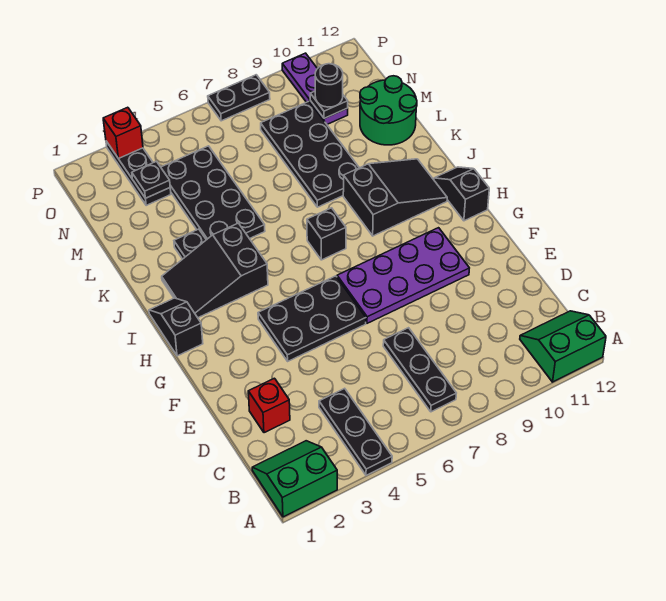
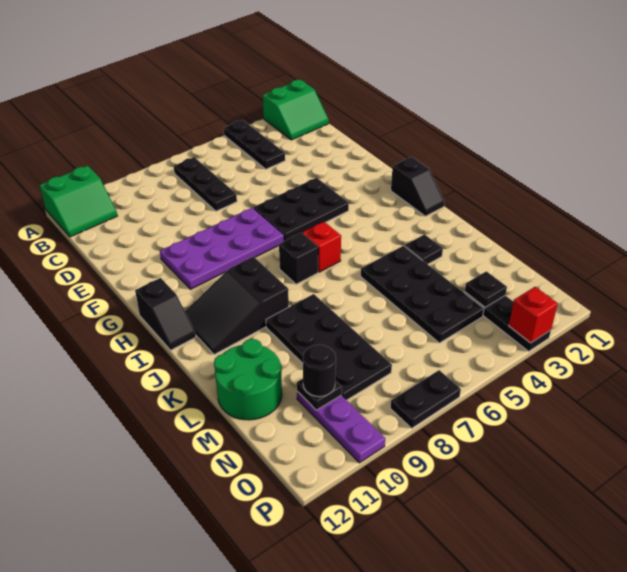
red 1x1 brick [248,378,290,433] -> red 1x1 brick moved to [302,222,341,272]
black 2x3 slope [162,223,268,318] -> none

